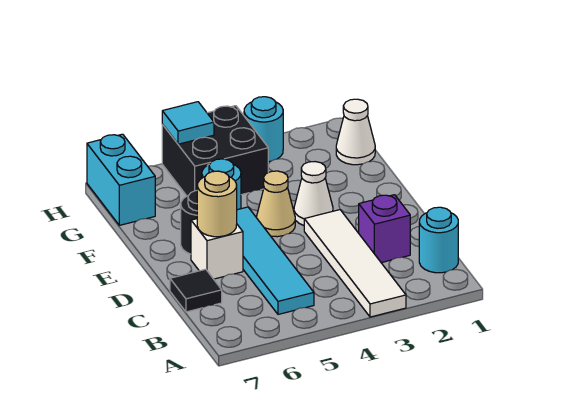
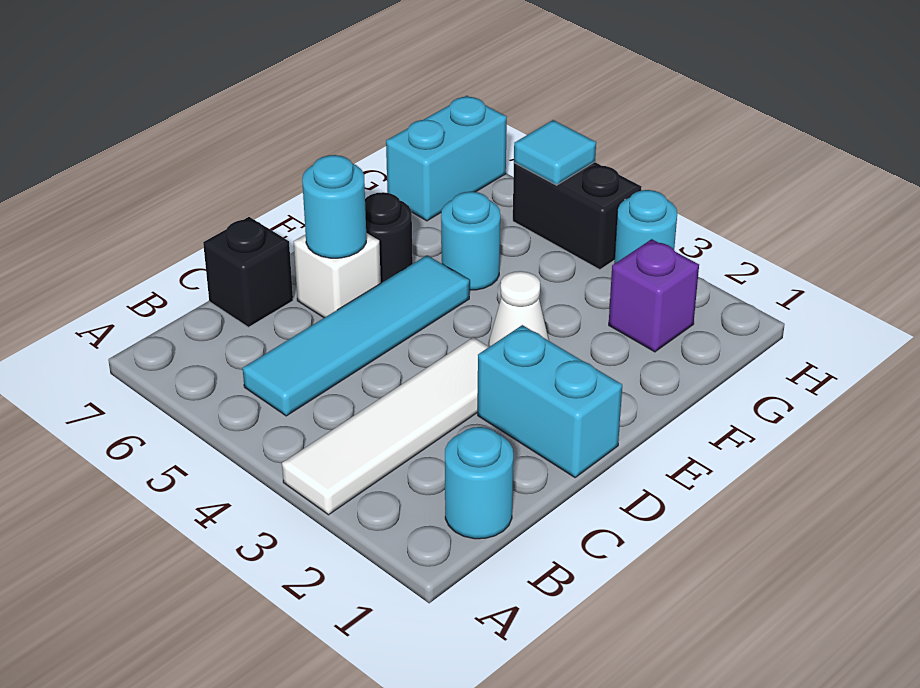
purple 1x1 brick [359,195,410,263] -> purple 1x1 brick moved to [609,239,699,352]
black 1x1 tile [170,269,222,312] -> black 1x1 brick [203,217,293,327]
none -> cyan 1x2 brick [478,325,622,477]
tan 1x1 round brick [197,171,237,237] -> cyan 1x1 round brick [302,155,366,258]
tan 1x1 cone [257,171,295,237] -> none
white 1x1 cone [336,99,375,165] -> none
black 2x2 brick [162,106,268,196] -> black 1x2 brick [513,162,641,270]

